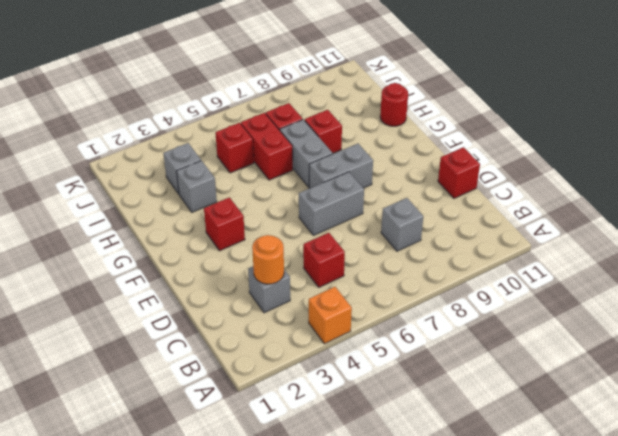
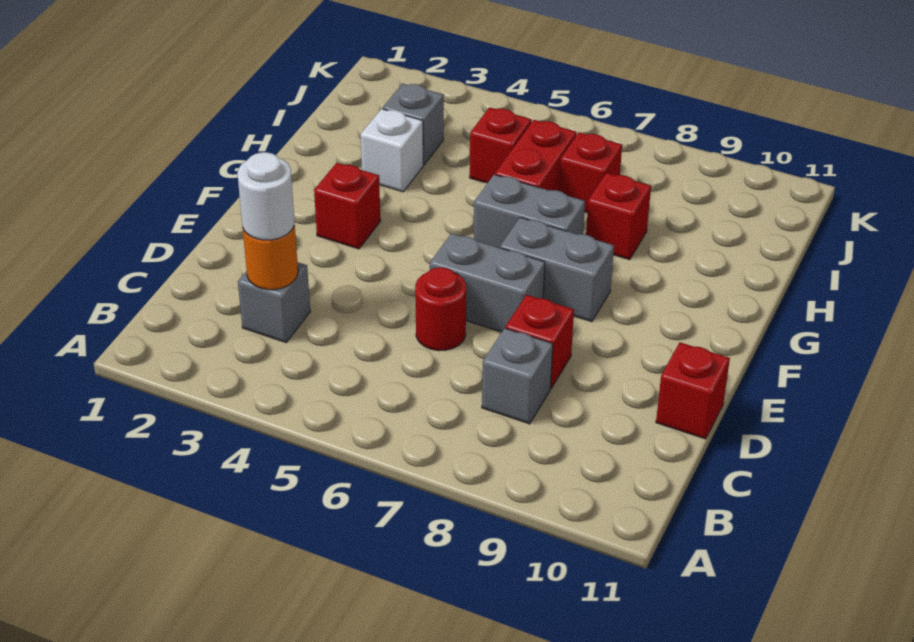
orange 1x1 brick [309,287,352,344] -> none
none -> white 1x1 round brick [238,152,294,240]
red 1x1 brick [303,233,345,287] -> red 1x1 brick moved to [505,295,574,388]
grey 1x2 brick [280,120,333,187] -> grey 1x2 brick turned to [474,175,585,248]
grey 1x1 brick [176,161,217,212] -> white 1x1 brick [361,109,423,192]
red 1x1 round brick [380,83,408,126] -> red 1x1 round brick moved to [415,267,466,351]

